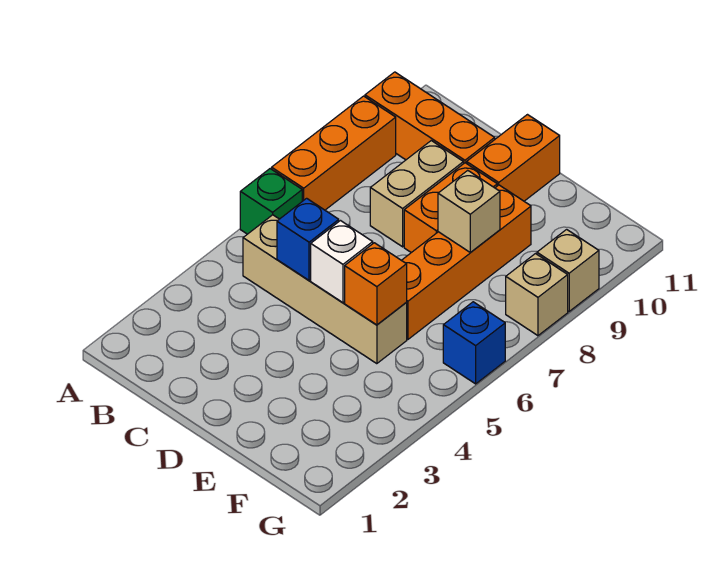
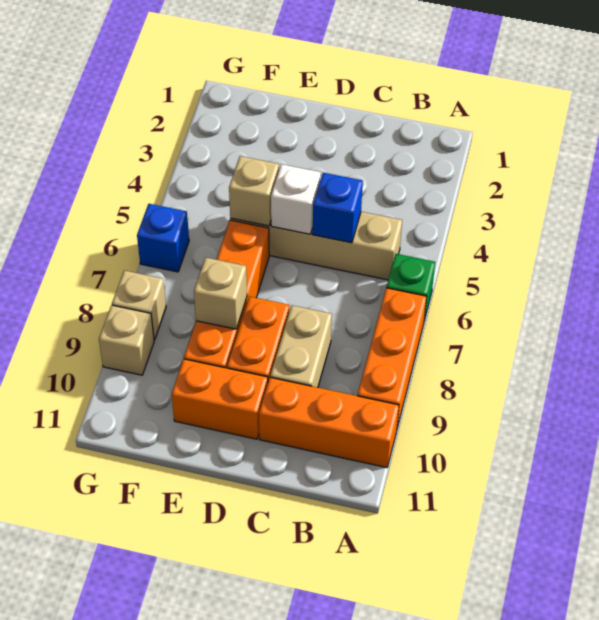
orange 1x2 brick [467,115,560,201] -> orange 1x2 brick turned to [172,359,268,439]
orange 1x1 brick [345,243,407,325] -> tan 1x1 brick [229,156,279,226]

